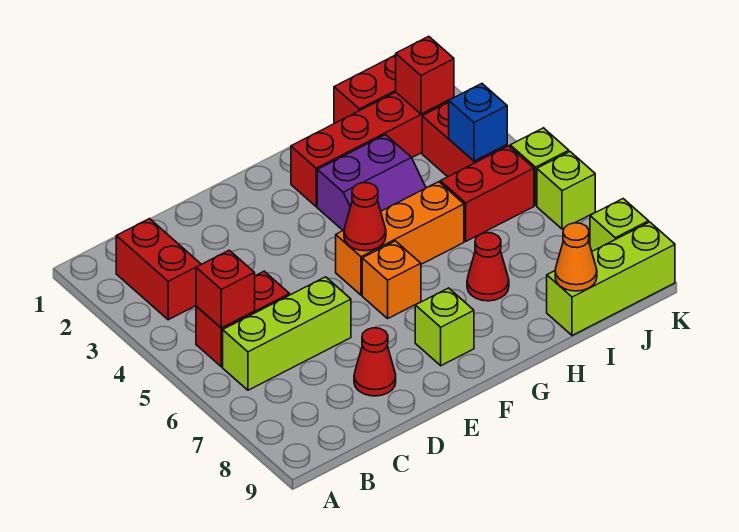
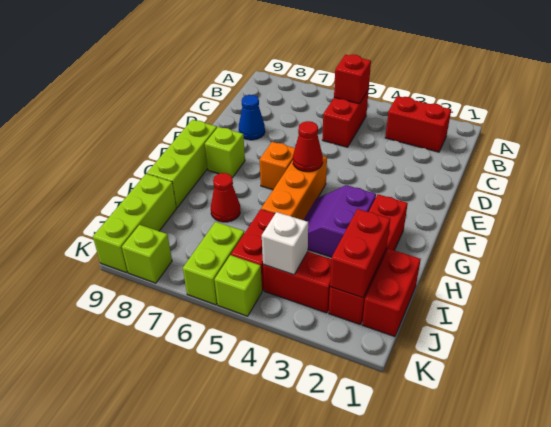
lime 1x3 brick [223,277,351,390] -> lime 1x3 brick moved to [147,120,217,208]
red 1x1 cone [354,328,396,396] -> blue 1x1 cone [239,95,265,140]
orange 1x1 cone [555,223,597,291] -> none
red 1x1 brick [396,36,454,114] -> red 1x2 brick [330,209,390,298]
blue 1x1 brick [449,84,507,161] -> white 1x1 brick [262,212,308,275]
lime 1x1 brick [537,152,595,229] -> lime 1x2 brick [183,222,244,305]

